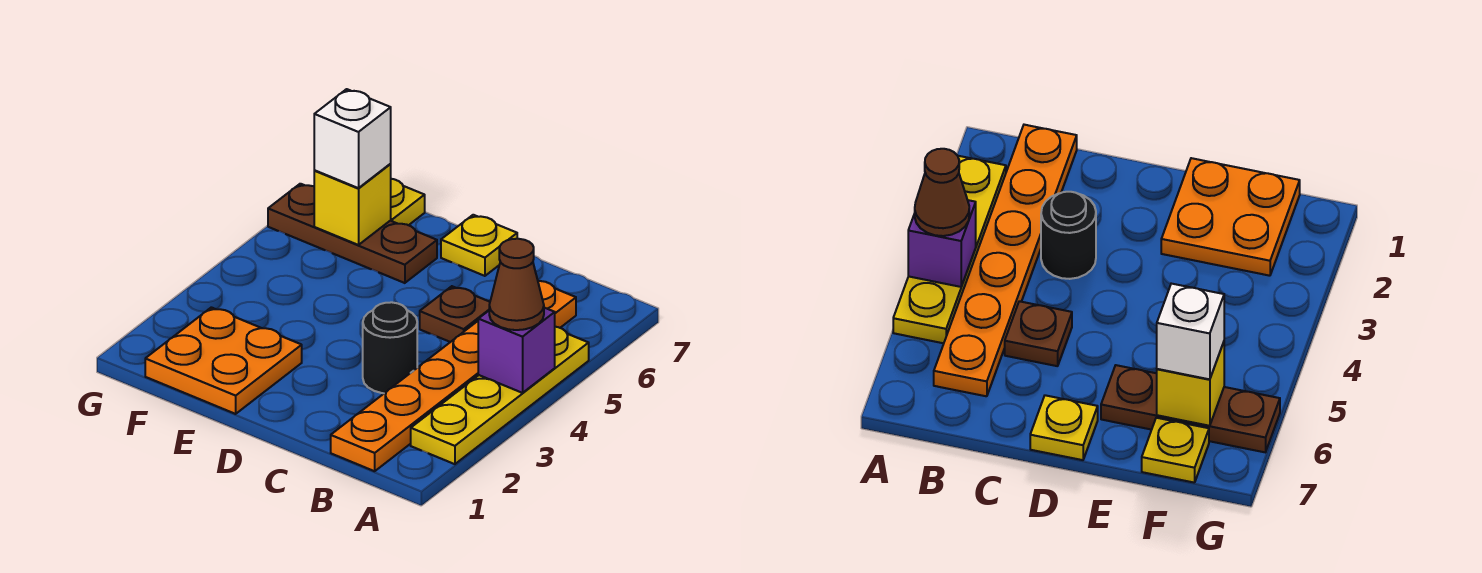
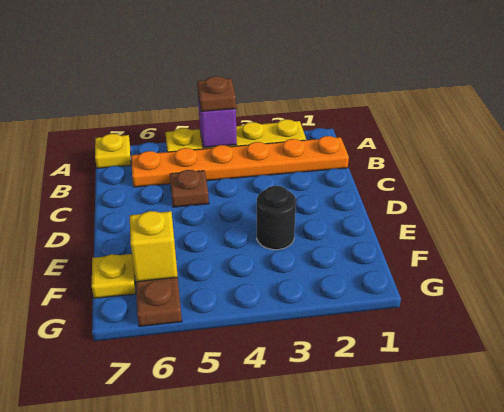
brown 1x1 cone [489,239,544,330] -> brown 1x1 plate [197,76,236,111]
black 1x1 round brick [363,302,417,393] -> black 1x1 round brick moved to [257,186,296,250]
yellow 1x1 plate [441,215,517,276] -> yellow 1x1 plate moved to [95,134,131,168]
orange 2x2 plate [145,307,302,414] -> none
white 1x1 brick [314,89,391,188] -> none

